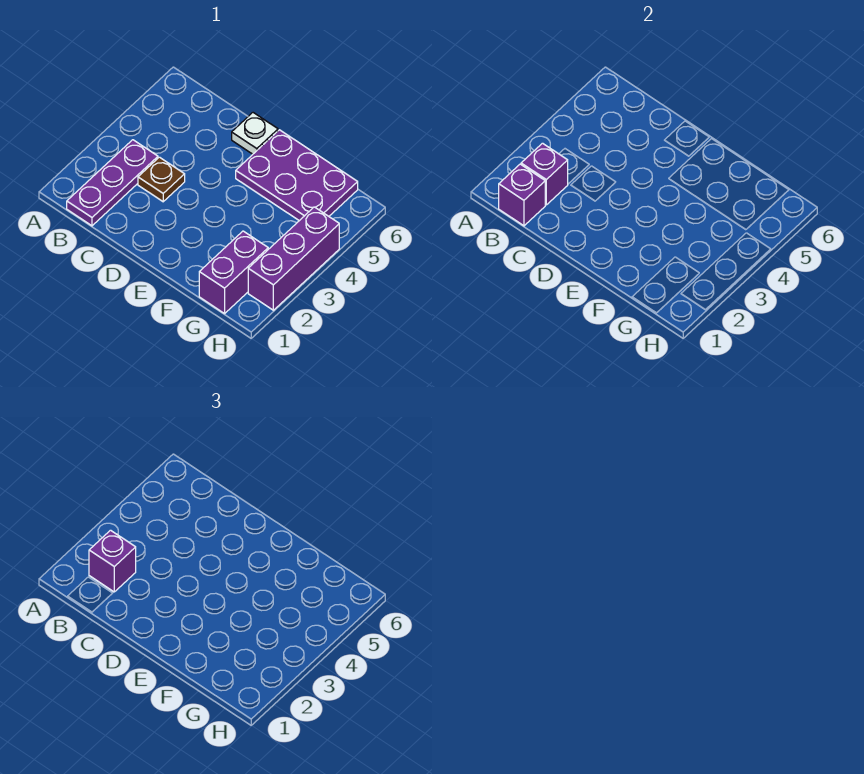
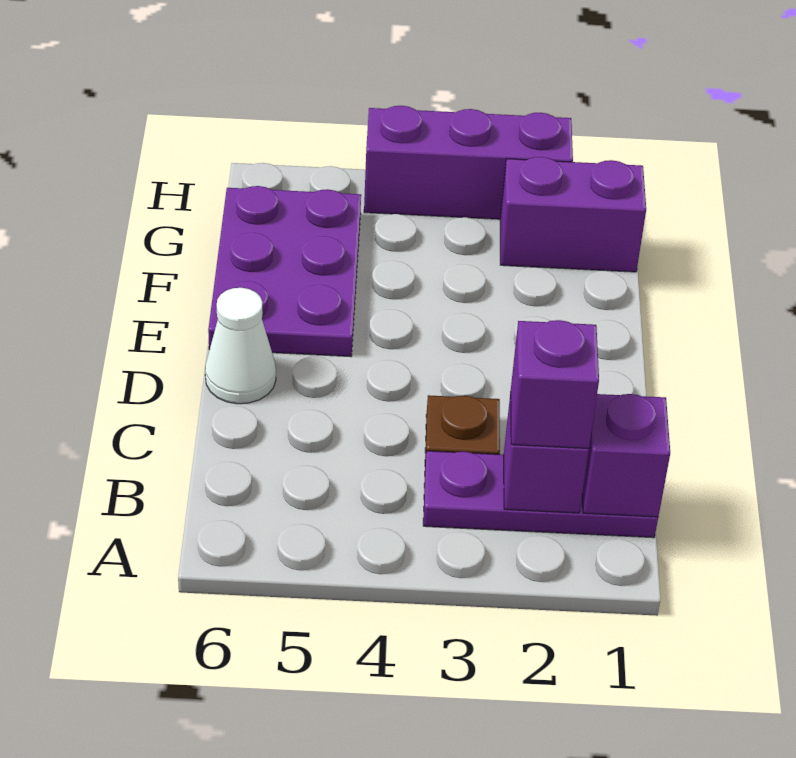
white 1x1 plate [232,113,278,154] -> white 1x1 cone [205,288,276,404]

